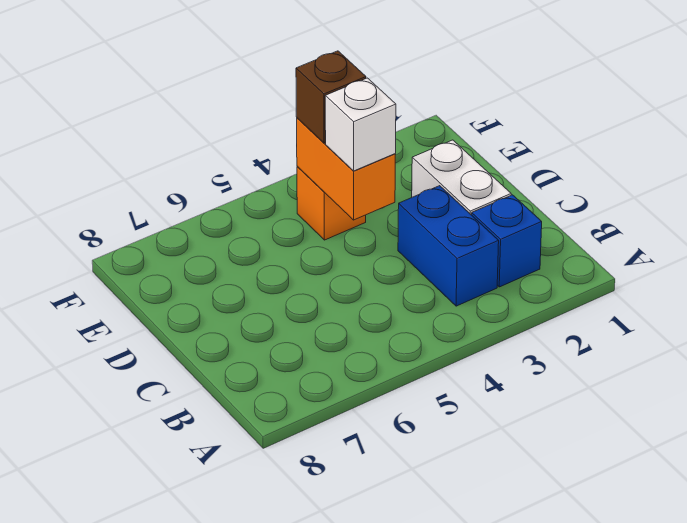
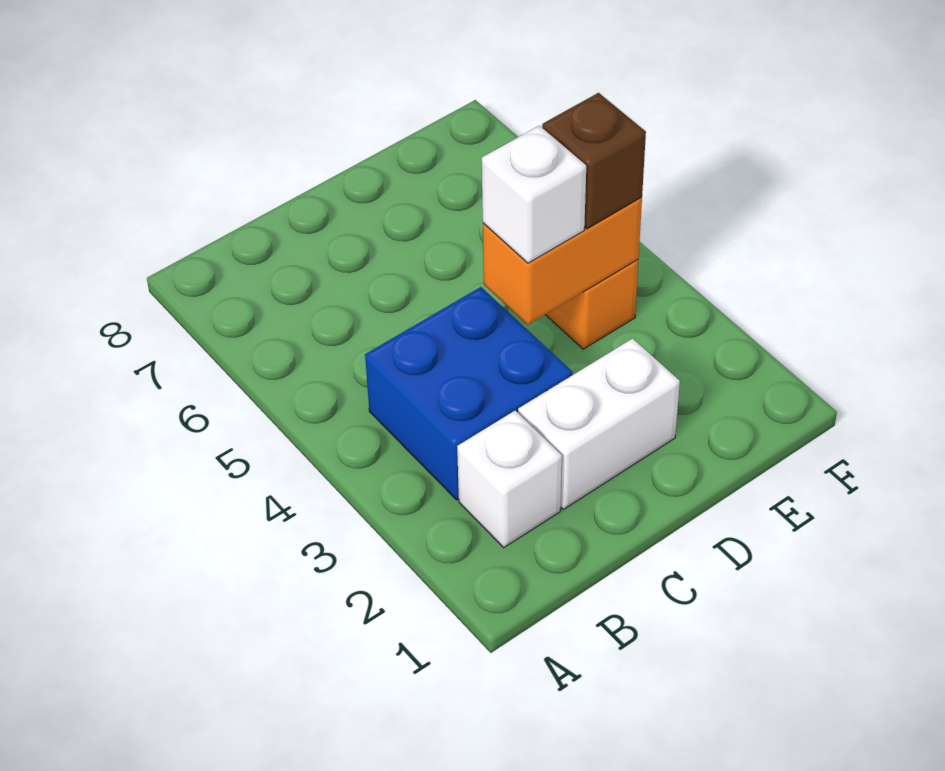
blue 1x1 brick [472,195,542,287] -> white 1x1 brick [457,411,562,548]
blue 1x2 brick [398,186,499,306] -> blue 2x2 brick [365,287,572,500]

